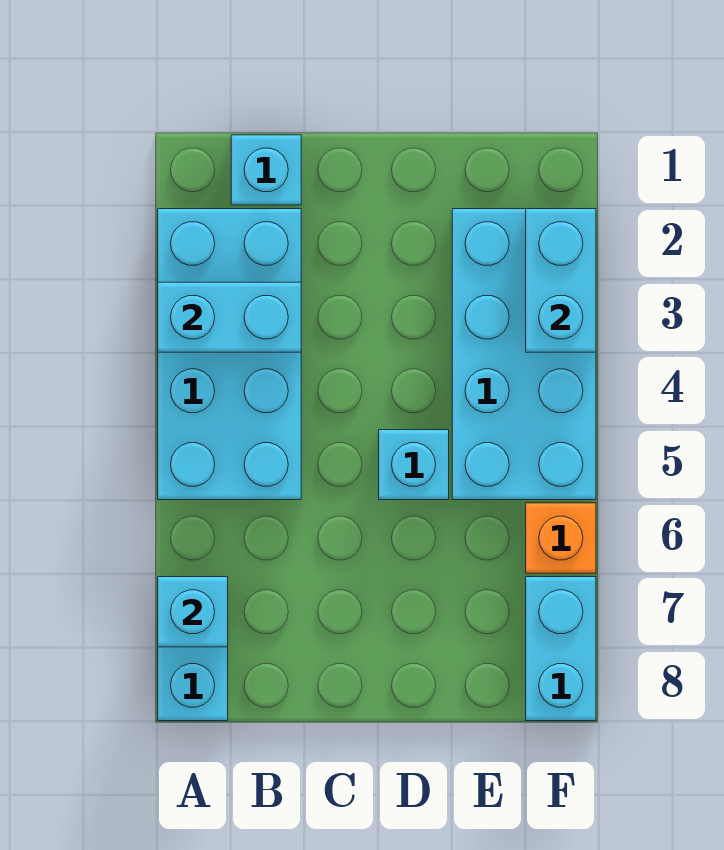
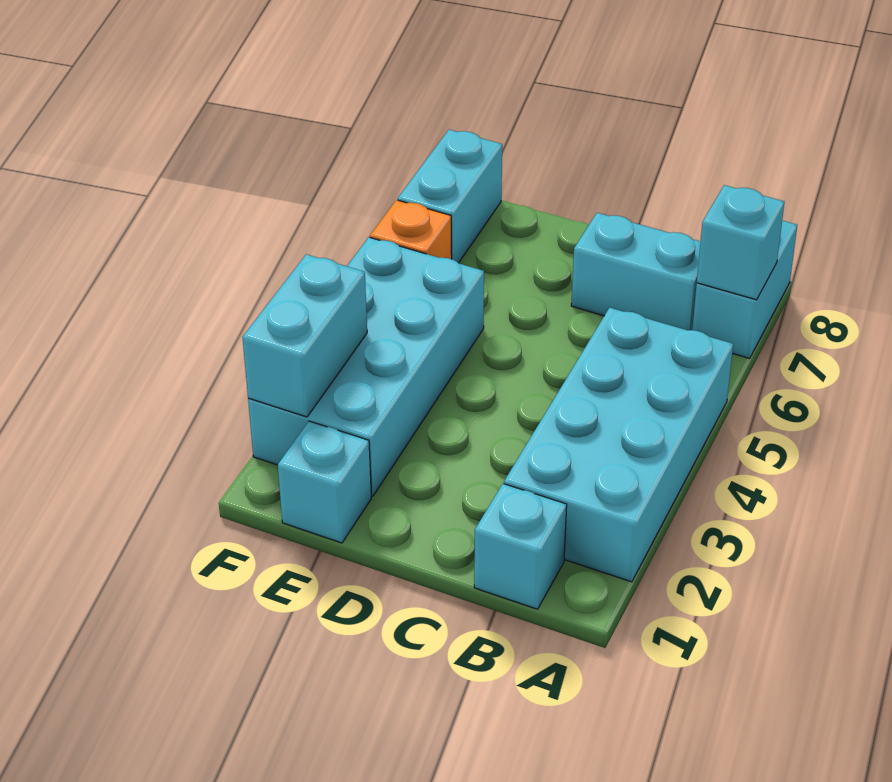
cyan 1x2 brick [158,282,301,352] -> cyan 1x2 brick moved to [571,213,701,330]
cyan 1x1 brick [379,430,449,500] -> cyan 1x1 brick moved to [278,421,371,543]

